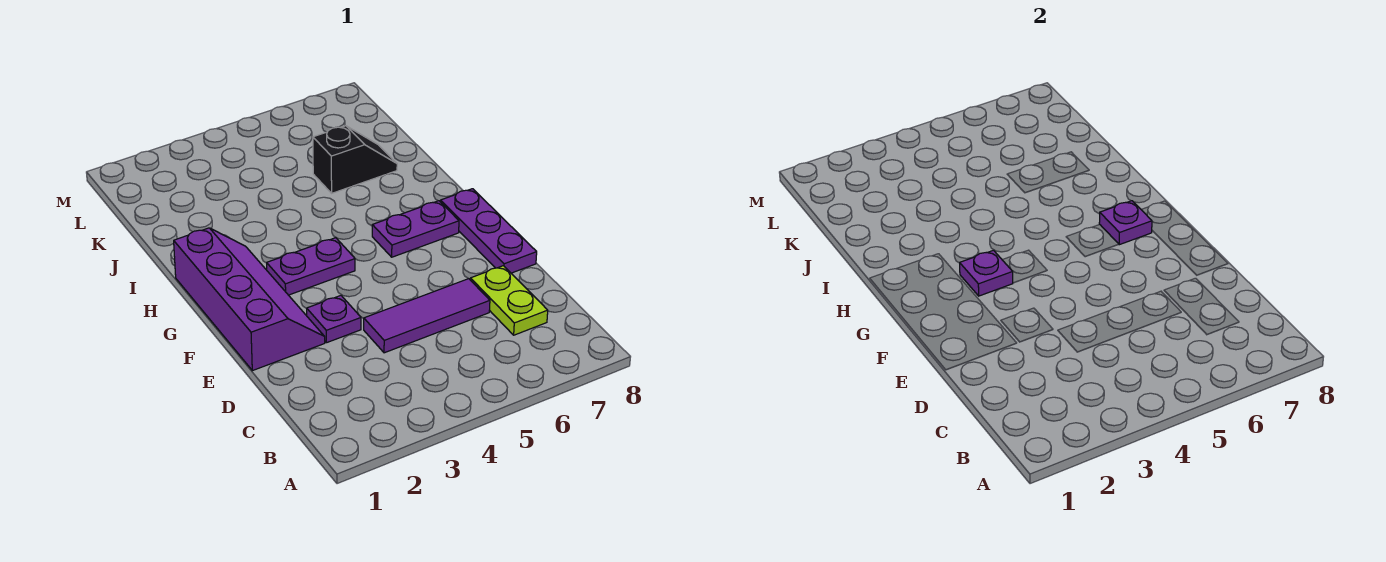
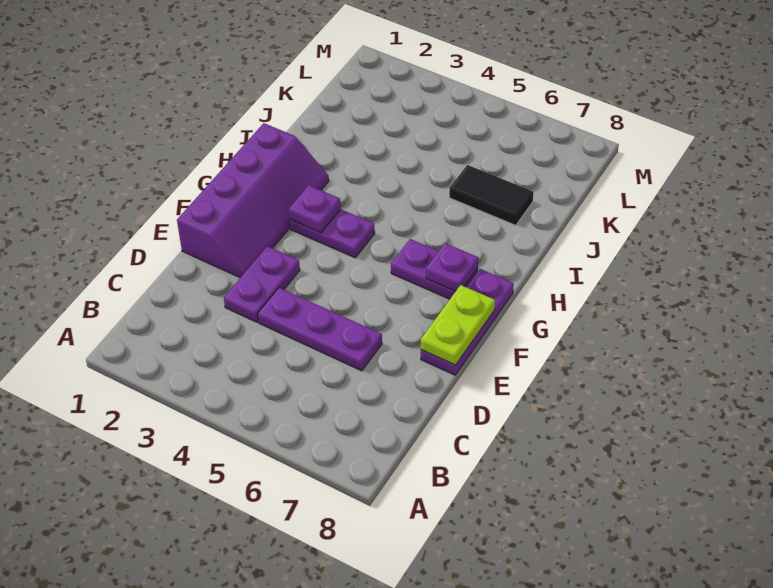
lime 1x2 plate [470,266,548,335] -> lime 1x2 plate moved to [421,285,495,365]
purple 1x3 tile [364,279,490,353] -> purple 1x3 plate [258,288,382,371]
purple 1x1 plate [307,296,361,343] -> purple 1x2 plate [224,246,300,322]
black 1x2 slope [313,126,397,193] -> black 1x2 tile [449,165,534,225]

